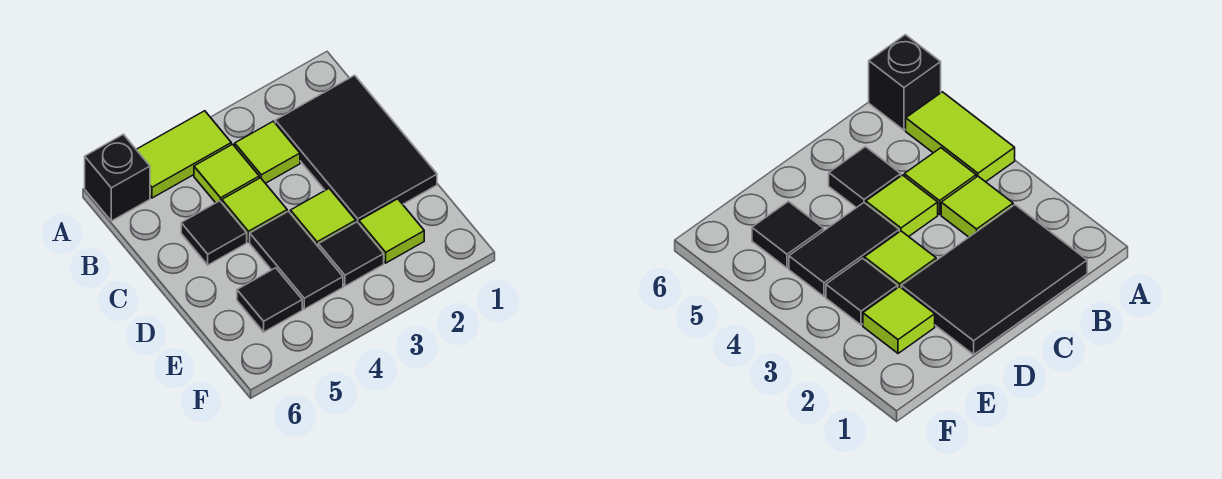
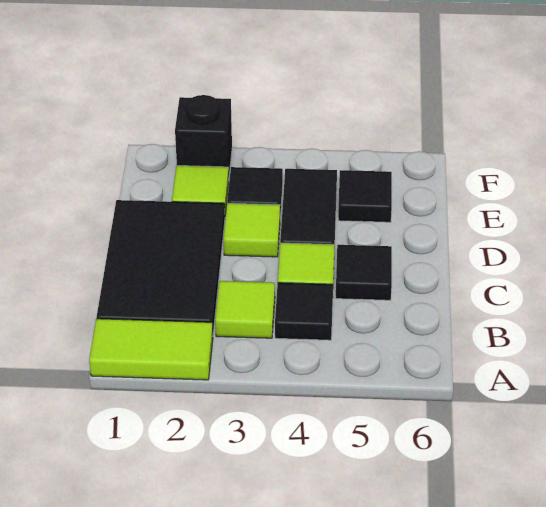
lime 1x2 tile [136,111,231,198] -> lime 1x2 tile moved to [89,319,213,380]
black 1x1 brick [85,134,150,221] -> black 1x1 brick moved to [175,95,232,178]
lime 1x1 tile [194,144,259,203] -> black 1x1 tile [275,283,333,340]

